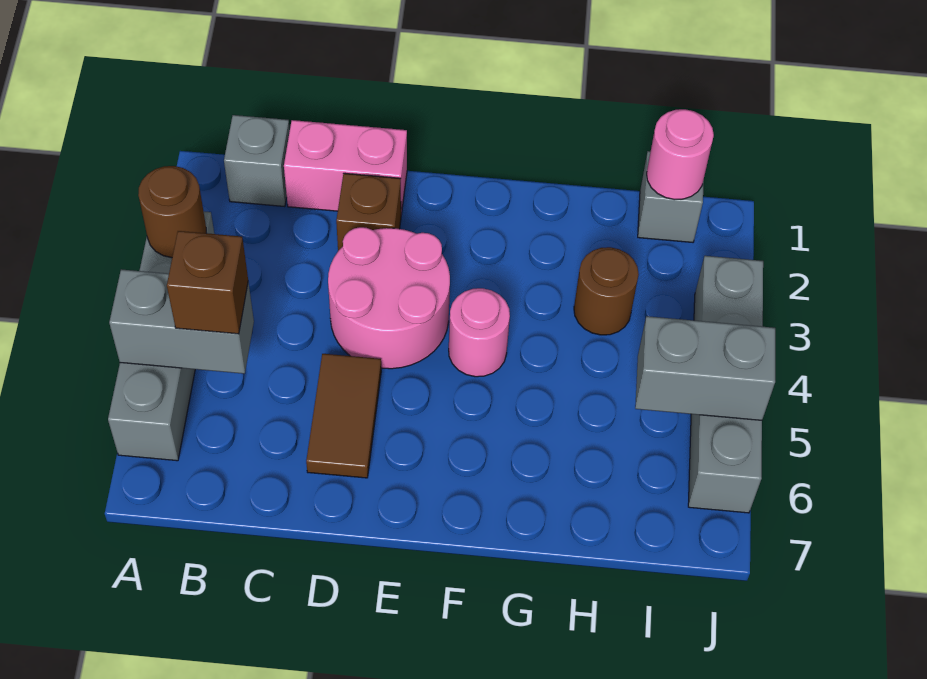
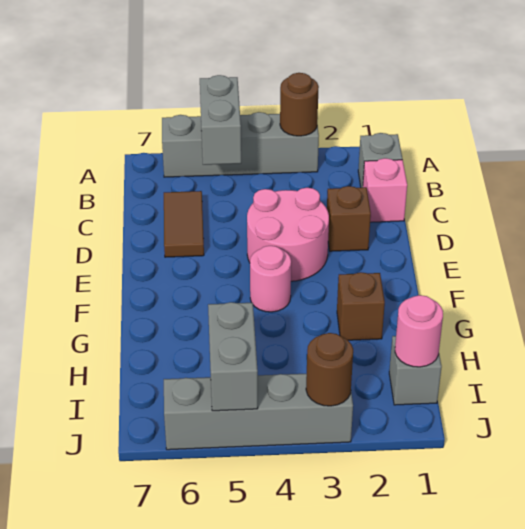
brown 1x1 brick [167,231,248,334] -> brown 1x1 brick moved to [337,272,385,340]
pink 1x2 brick [284,120,407,214] -> pink 1x1 brick [363,158,407,222]
brown 1x2 tile [306,354,381,478] -> brown 1x2 tile turned to [164,191,204,257]
brown 1x1 round brick [574,247,639,335] -> brown 1x1 round brick moved to [306,333,353,406]

